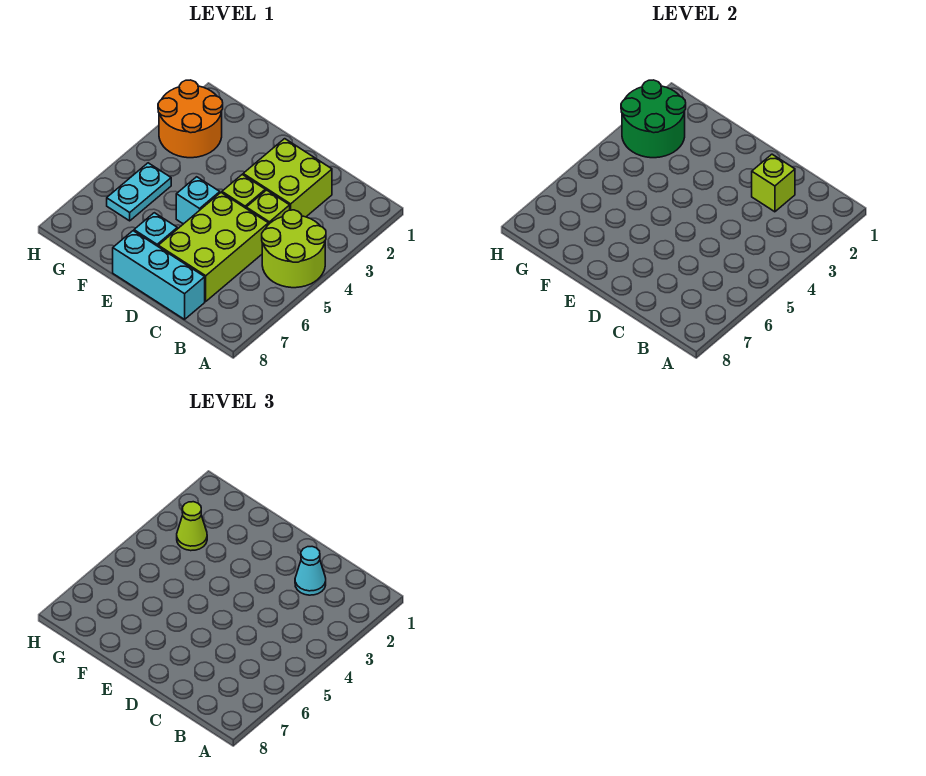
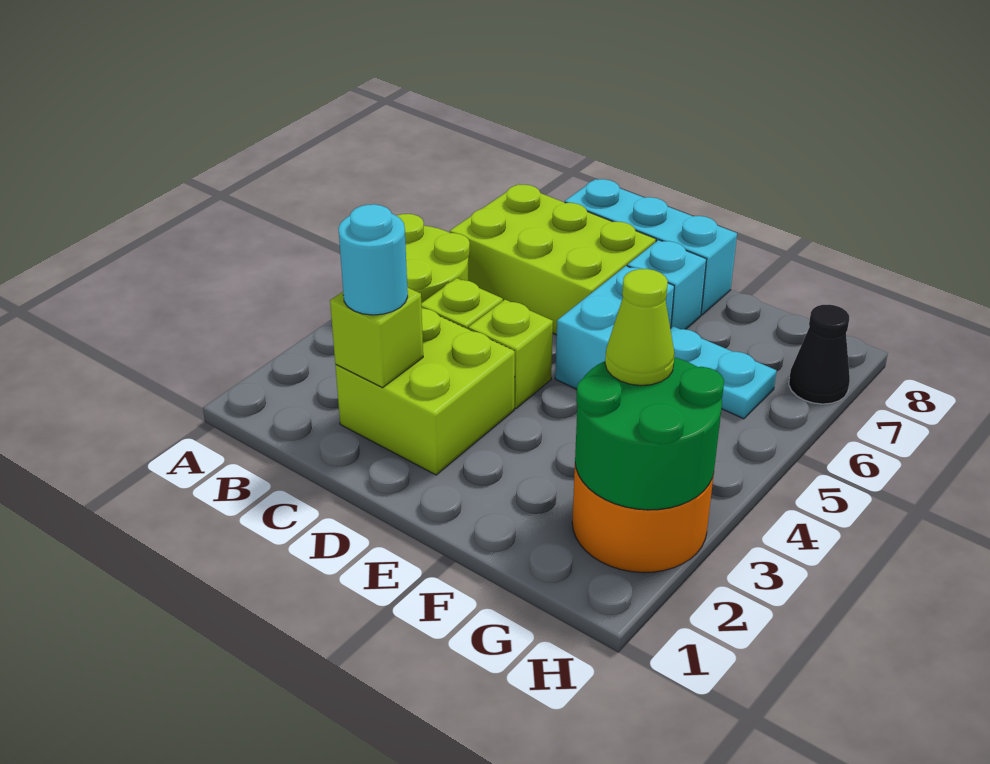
cyan 1x1 cone [295,547,326,595] -> cyan 1x1 round brick [338,204,408,315]
lime 2x3 brick [158,193,268,301] -> lime 2x3 brick turned to [450,184,656,335]
cyan 1x1 brick [176,177,220,224] -> cyan 1x2 brick [555,266,674,389]
cyan 1x2 plate [107,163,171,221] -> cyan 1x2 plate turned to [671,326,776,419]
none -> black 1x1 cone [789,305,850,404]

